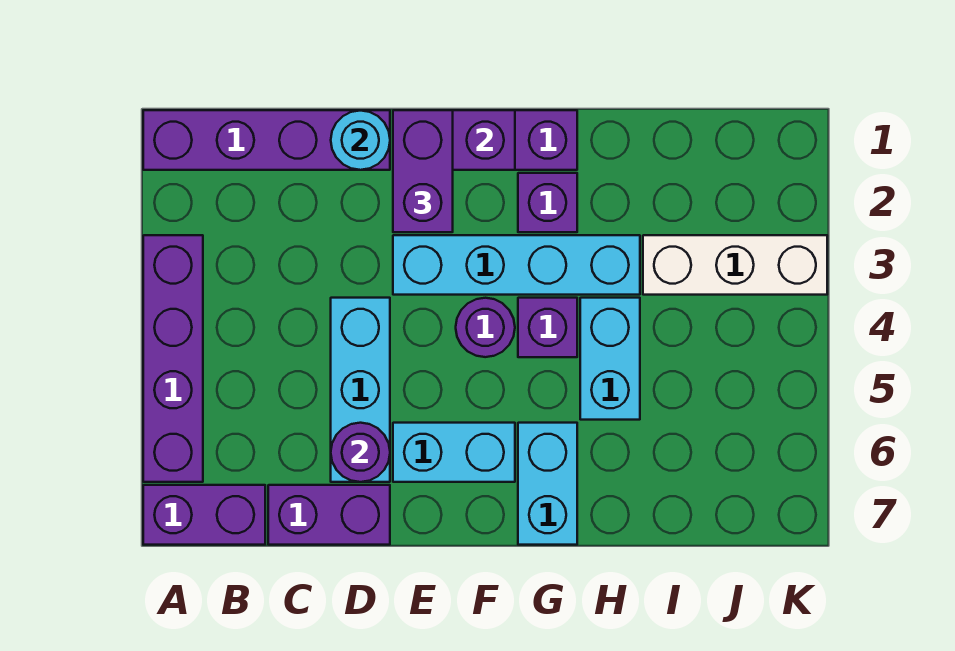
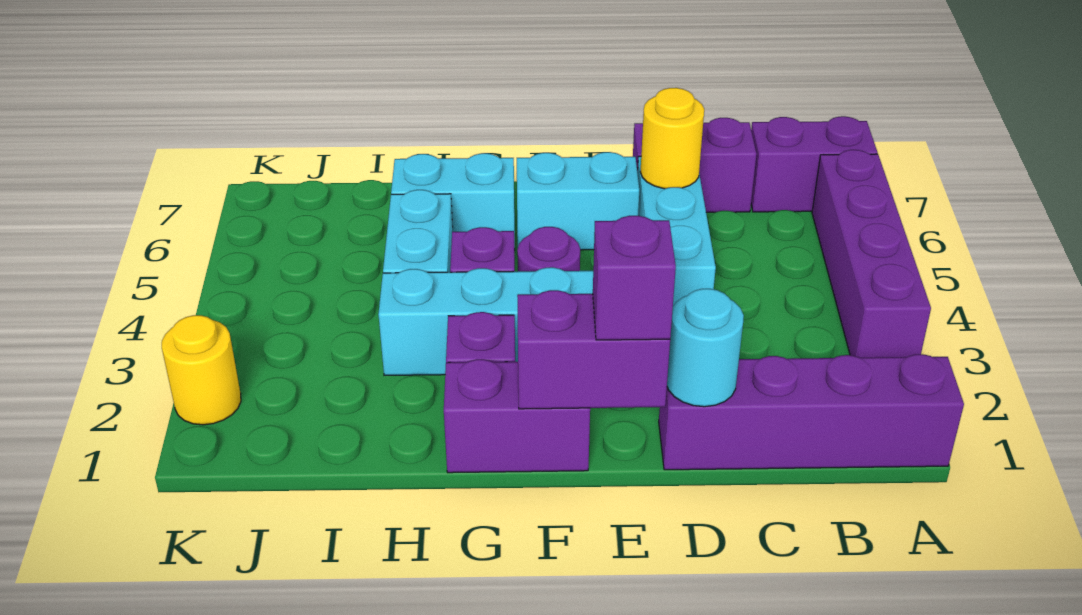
purple 1x1 round brick [331,423,390,482] -> yellow 1x1 round brick [640,88,704,189]
purple 1x2 brick [393,110,453,232] -> purple 1x1 brick [593,216,676,340]
cyan 1x2 brick [518,423,577,545] -> cyan 1x2 brick turned to [391,153,515,250]
white 1x3 brick [643,235,827,295] -> none
none -> yellow 1x1 round brick [162,315,241,425]

